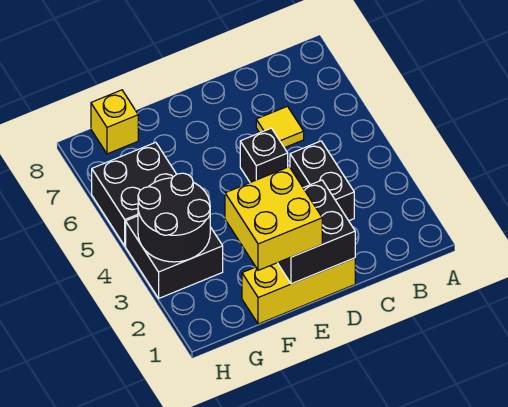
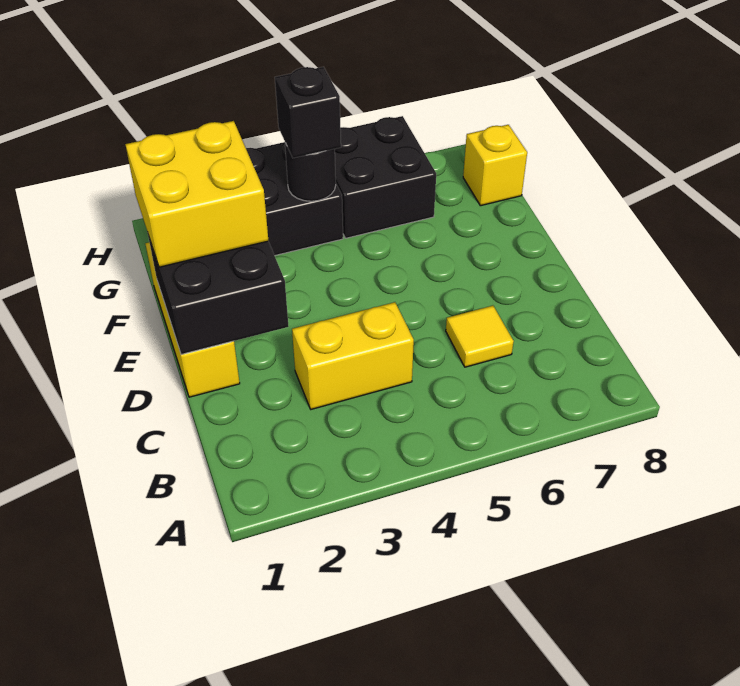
black 1x2 brick [290,141,354,221] -> yellow 1x2 brick [292,302,414,409]
black 1x1 brick [240,128,288,182] -> black 1x1 brick moved to [275,67,341,158]
black 2x2 round brick [138,173,210,262] -> black 1x1 round brick [285,143,336,201]

